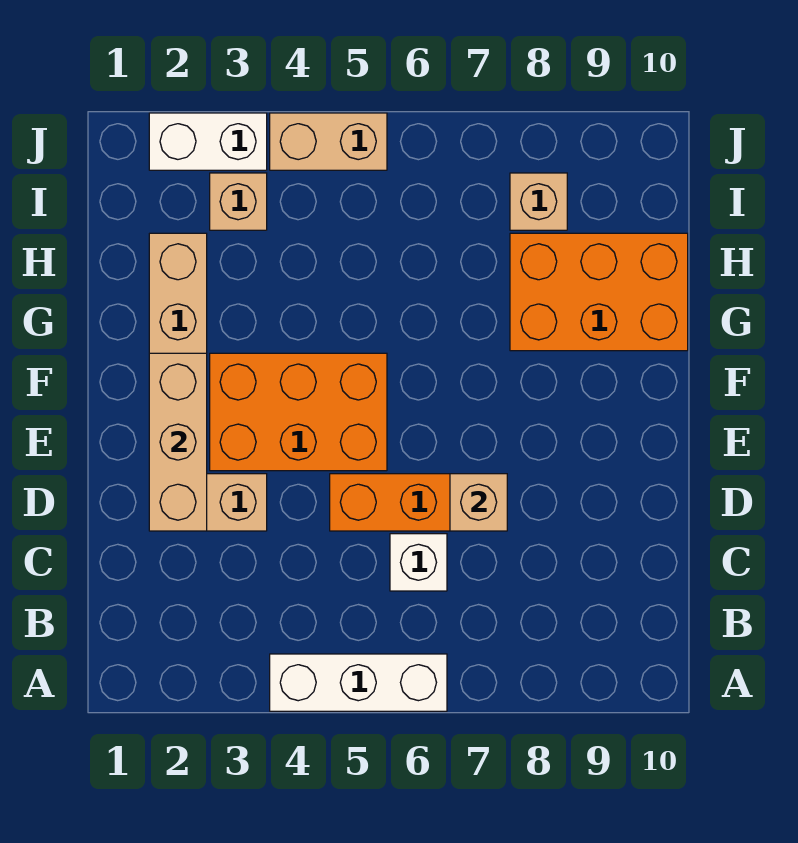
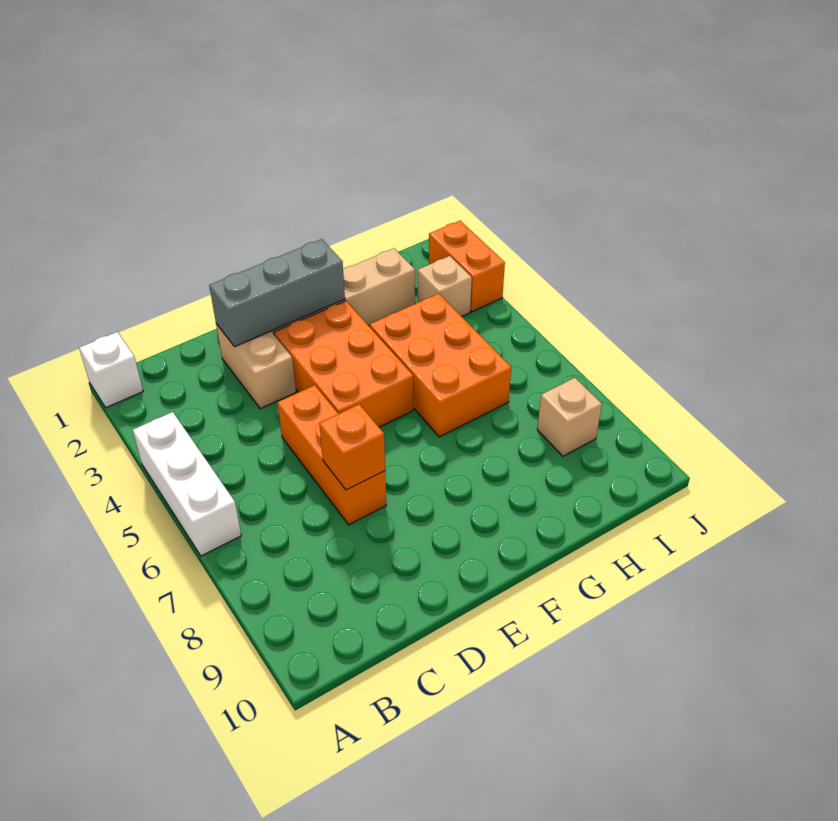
white 1x1 brick [390,534,447,591] -> white 1x1 brick moved to [79,332,143,408]
tan 1x3 brick [149,353,207,531] -> grey 1x3 brick [209,239,345,347]
tan 1x1 brick [450,474,507,531] -> orange 1x1 brick [319,404,385,490]
orange 2x3 brick [510,233,688,351] -> orange 2x3 brick moved to [370,293,511,437]
white 1x2 brick [149,113,267,170] -> orange 1x2 brick [429,221,505,312]
tan 1x2 brick [270,113,387,170] -> none

